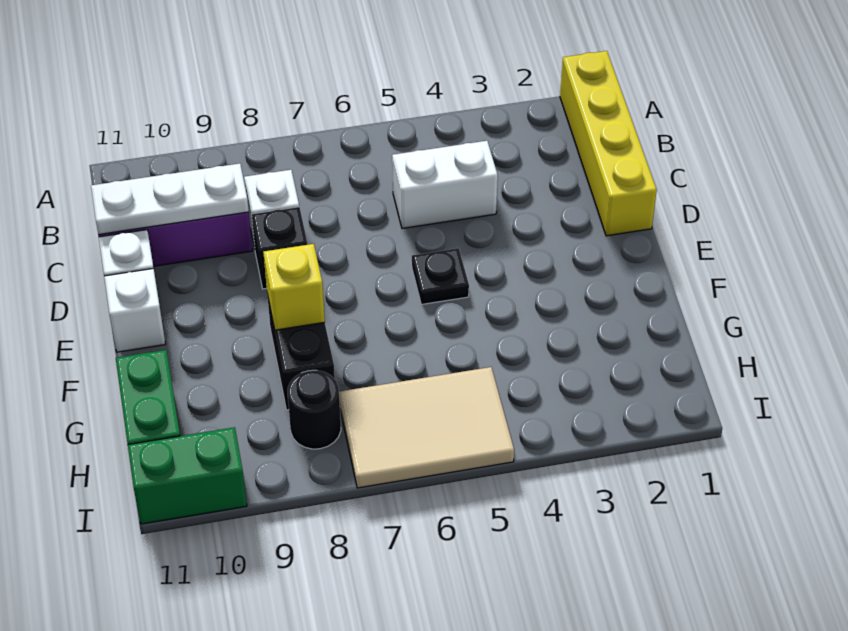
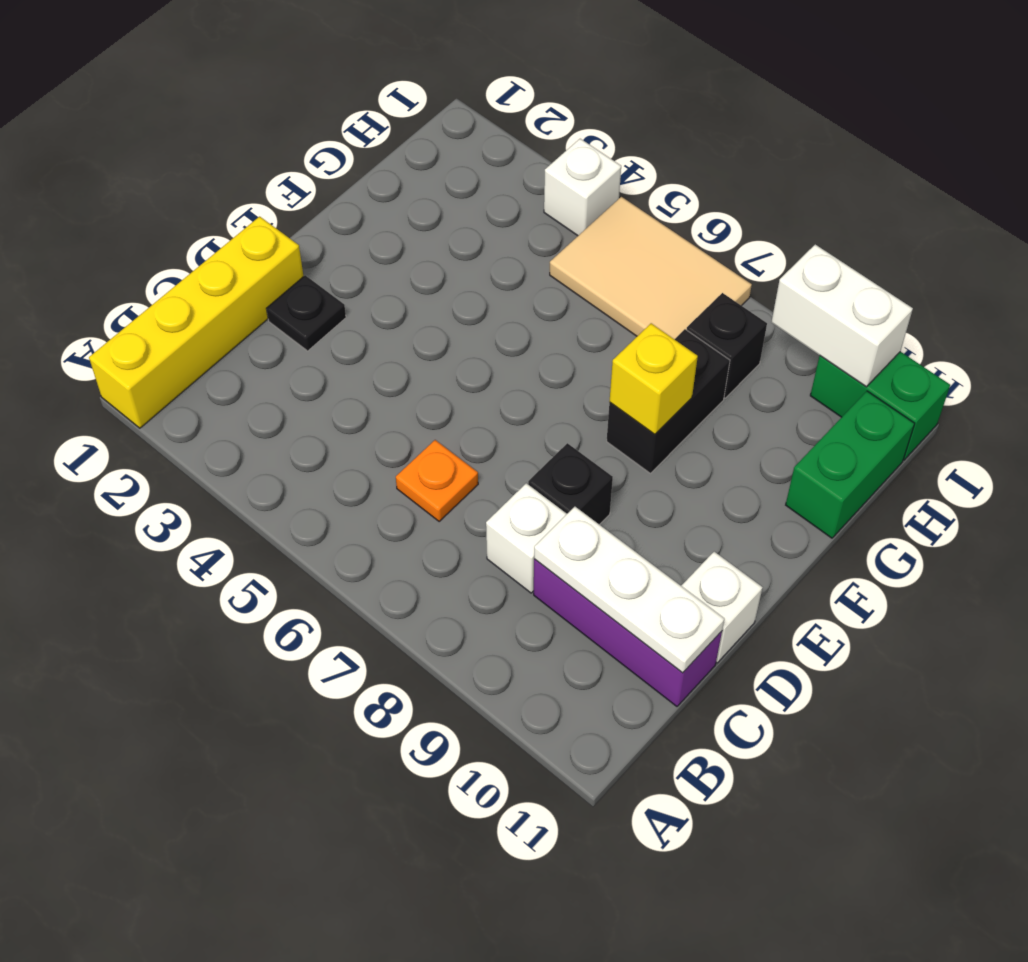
white 1x2 brick [392,141,498,228] -> white 1x2 brick moved to [771,244,913,387]
none -> orange 1x1 plate [396,440,478,521]
black 1x1 plate [412,248,469,304] -> black 1x1 plate moved to [266,275,346,351]
white 1x1 brick [104,268,165,352] -> white 1x1 brick moved to [544,139,621,236]
black 1x1 round brick [288,370,341,449] -> black 1x1 brick [687,293,767,398]

